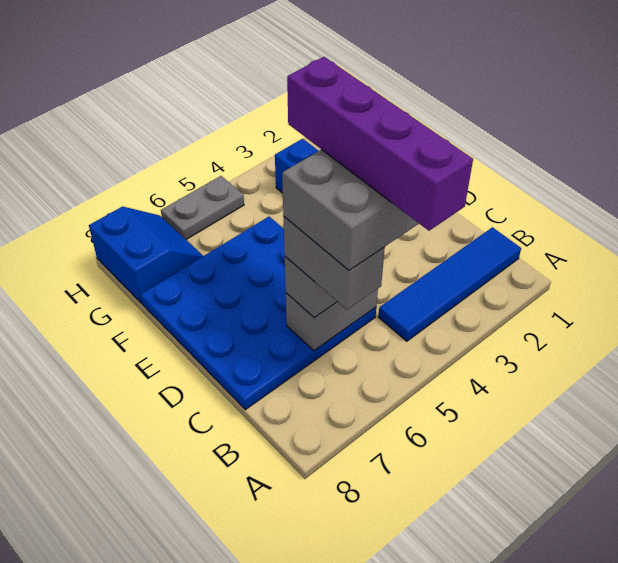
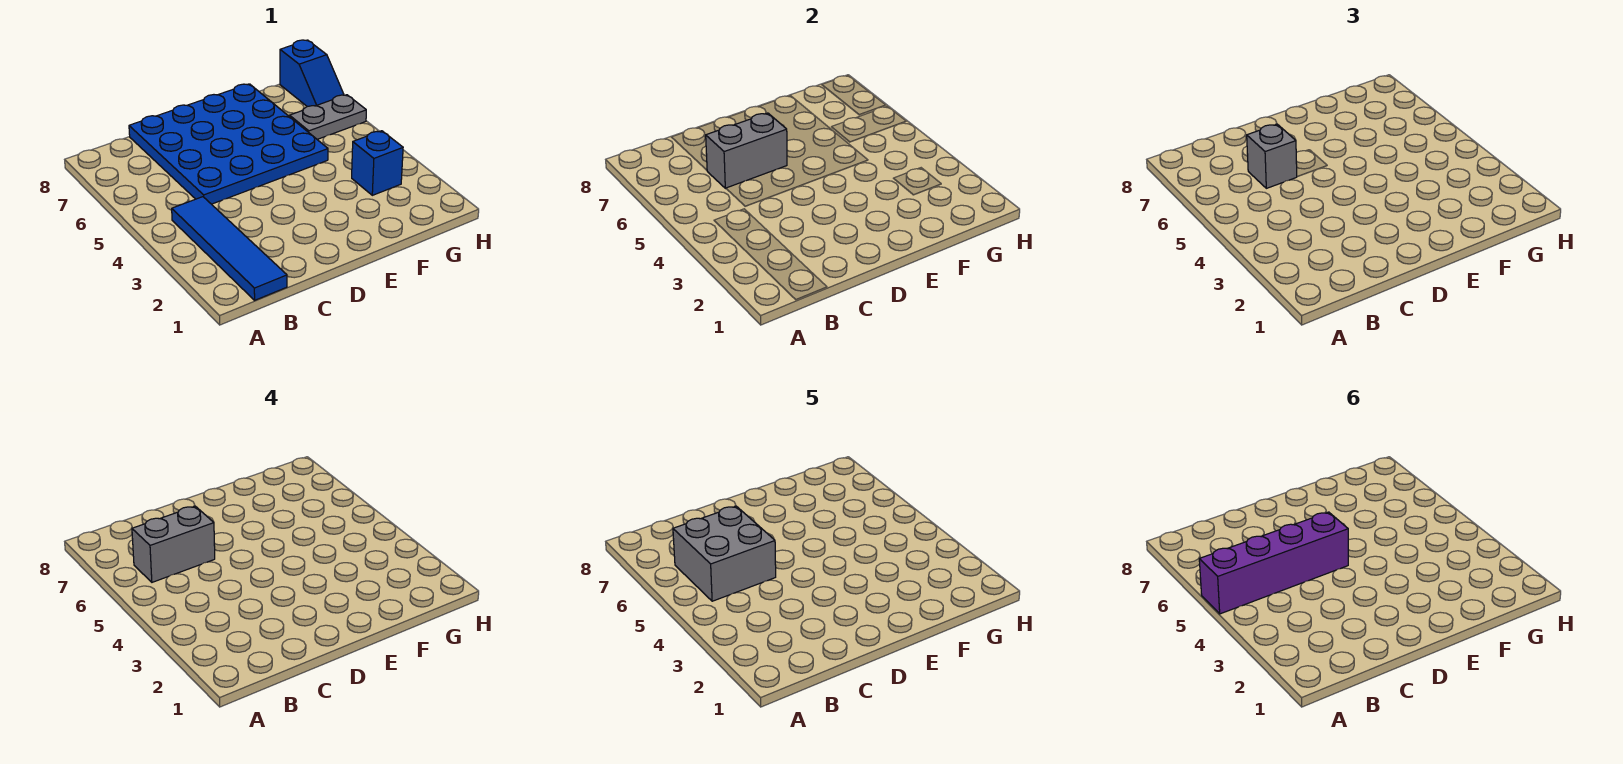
grey 1x2 brick [286,289,378,350] -> grey 1x2 brick turned to [706,113,787,188]
blue 2x2 slope [89,206,203,304] -> blue 1x2 slope [280,40,344,107]
grey 1x2 plate [161,176,244,239] -> grey 1x2 plate turned to [290,95,366,139]

